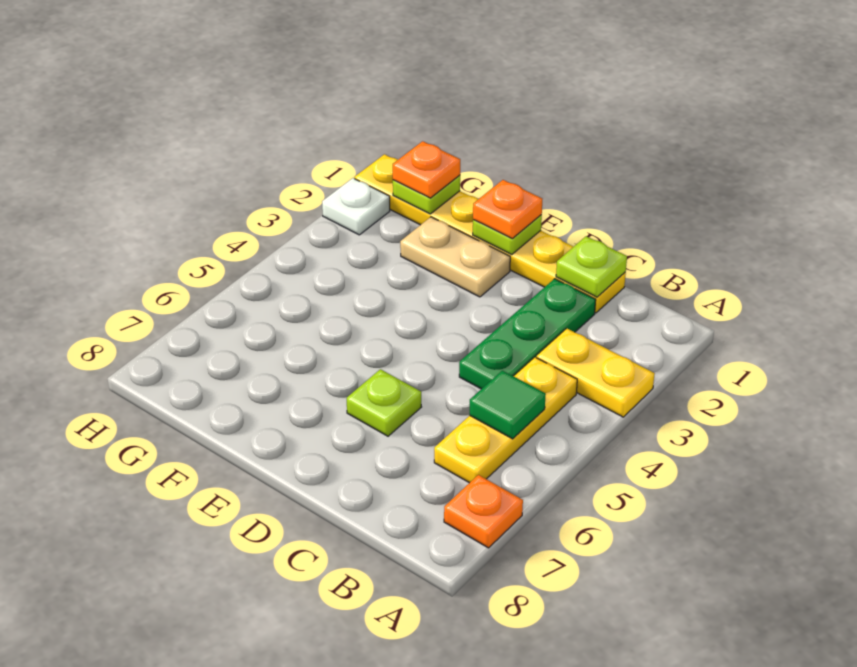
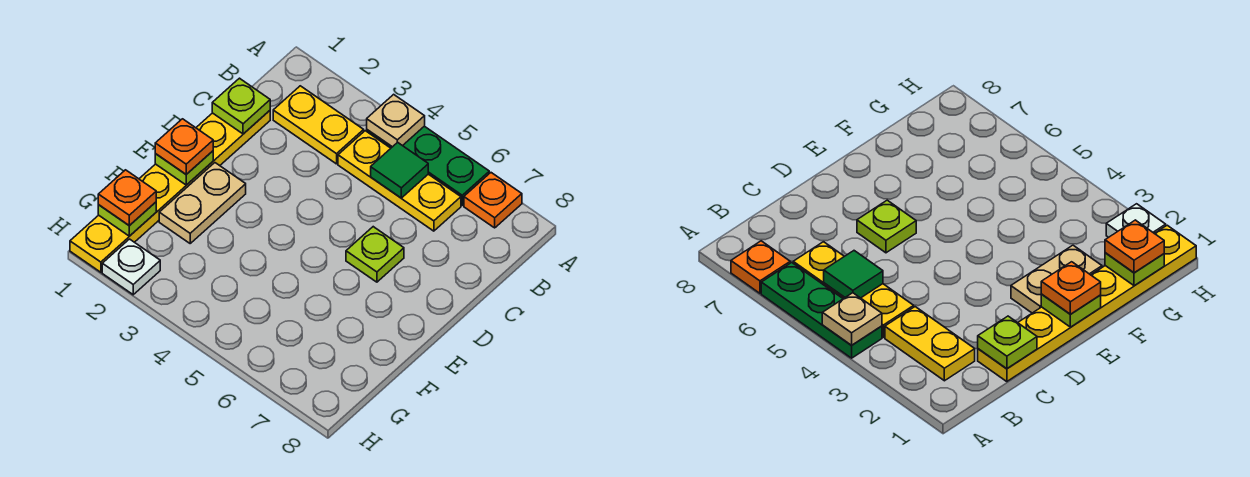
yellow 1x2 plate [536,328,655,417] -> yellow 1x2 plate turned to [273,86,364,164]
none -> tan 1x1 plate [367,94,425,147]
green 1x3 plate [459,279,596,389] -> green 1x3 plate moved to [367,126,489,205]

